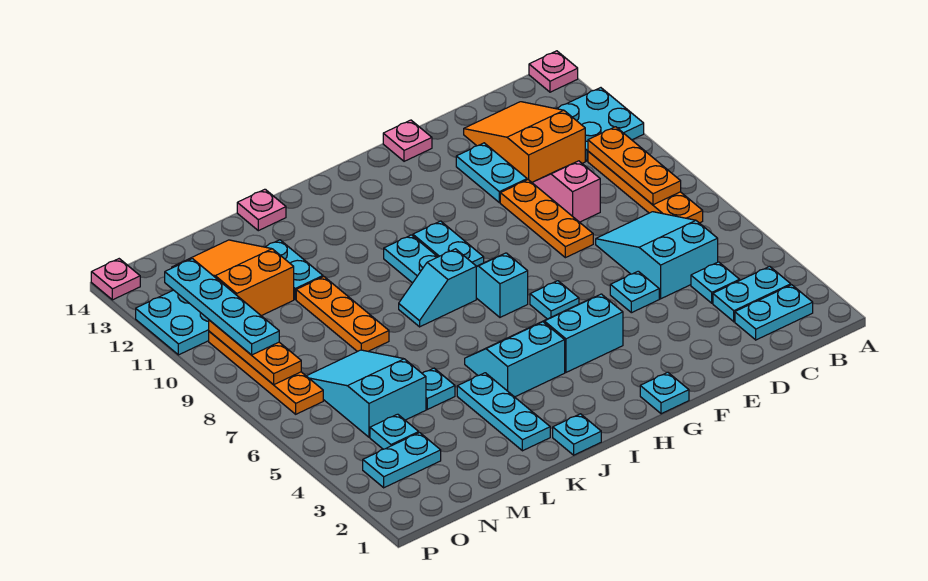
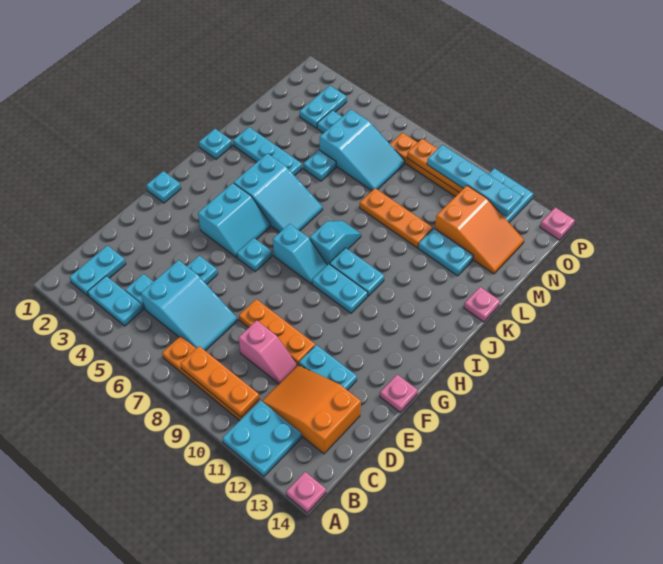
cyan 1x2 plate [713,266,791,322] -> cyan 1x2 plate turned to [88,276,143,326]
orange 2x3 slope [464,102,585,182] -> orange 2x3 slope turned to [262,365,361,454]
cyan 2x2 slope [465,322,565,397] -> cyan 2x3 slope [234,153,323,232]

